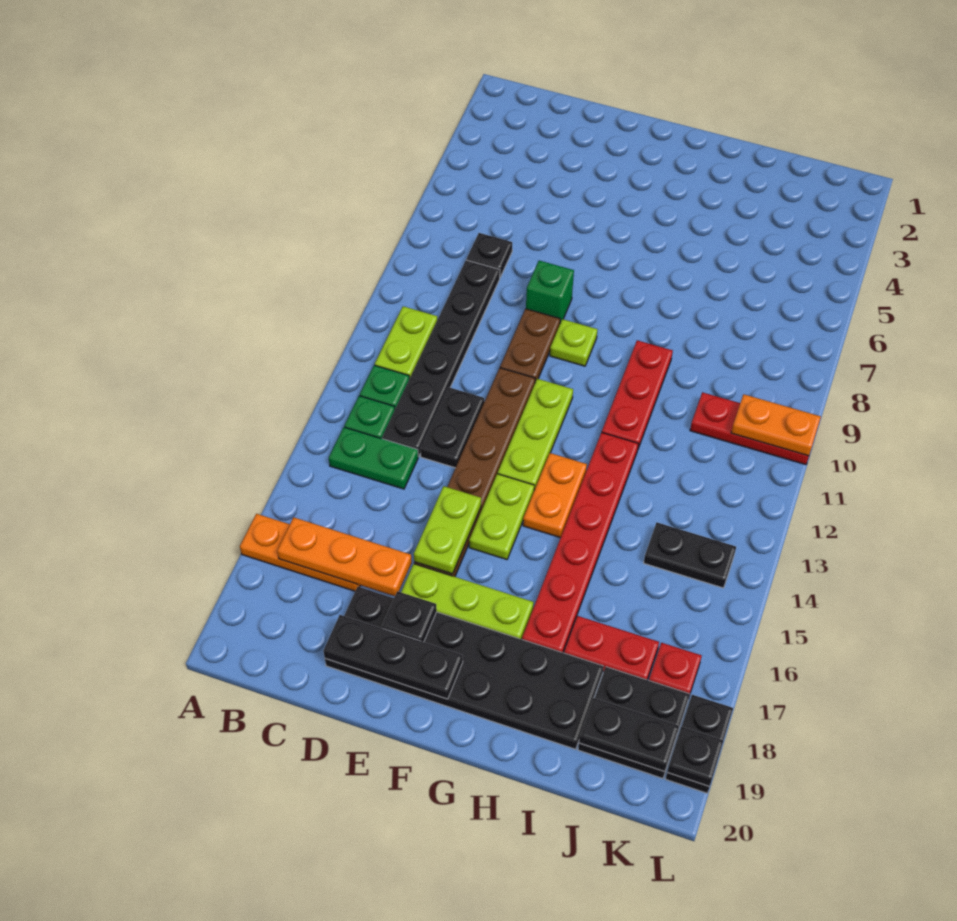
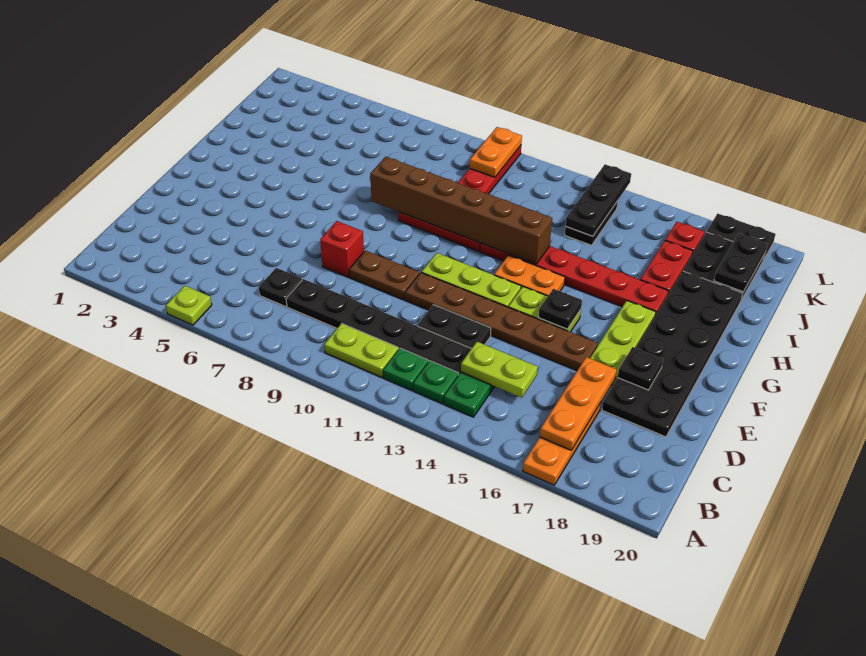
black 1x3 plate [323,615,463,699] -> black 1x3 plate moved to [566,164,631,236]
green 1x1 brick [526,261,574,323] -> red 1x1 brick [320,221,364,277]
lime 1x2 plate [414,486,481,574] -> lime 1x2 plate moved to [461,342,538,398]
lime 1x1 plate [550,319,597,366] -> lime 1x1 plate moved to [166,286,212,325]
none -> brown 1x6 brick [370,157,552,264]
black 1x1 plate [667,727,724,787] -> black 1x1 plate moved to [538,289,582,329]

